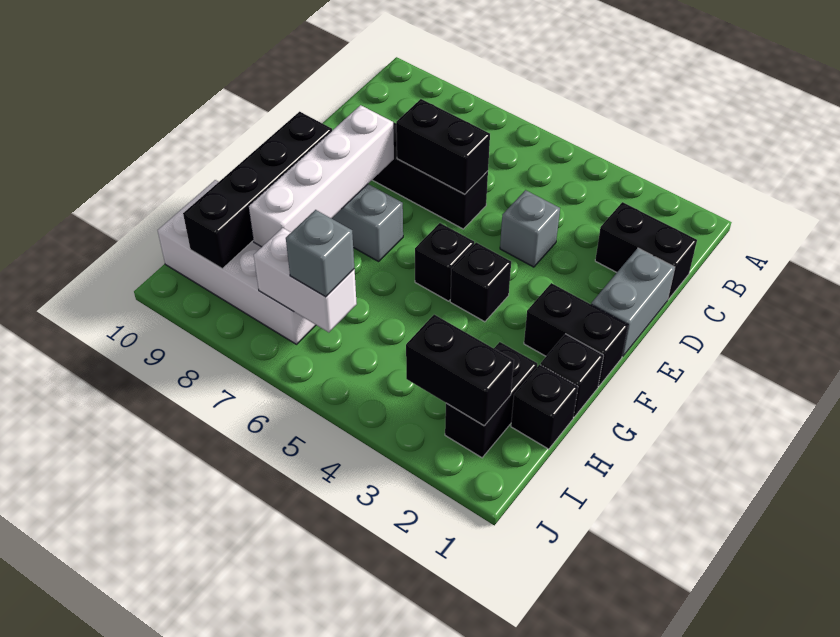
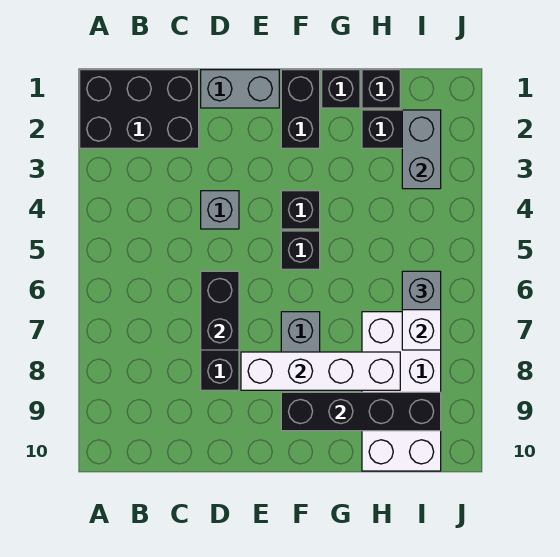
black 1x2 brick [595,202,697,299] -> black 2x3 brick [80,70,199,148]
black 1x2 brick [406,315,514,426] -> grey 1x2 brick [402,110,441,189]

